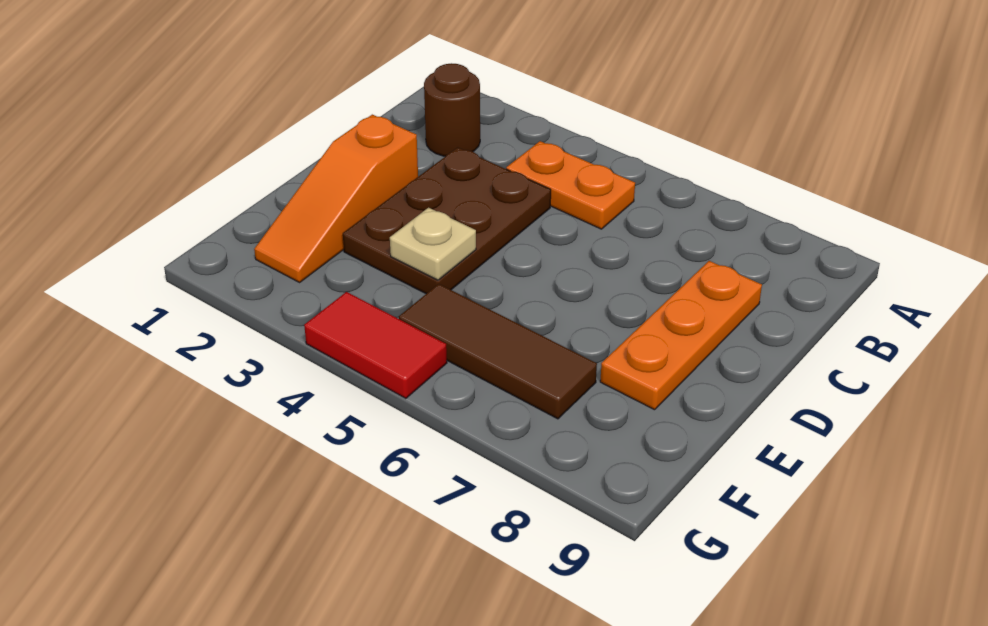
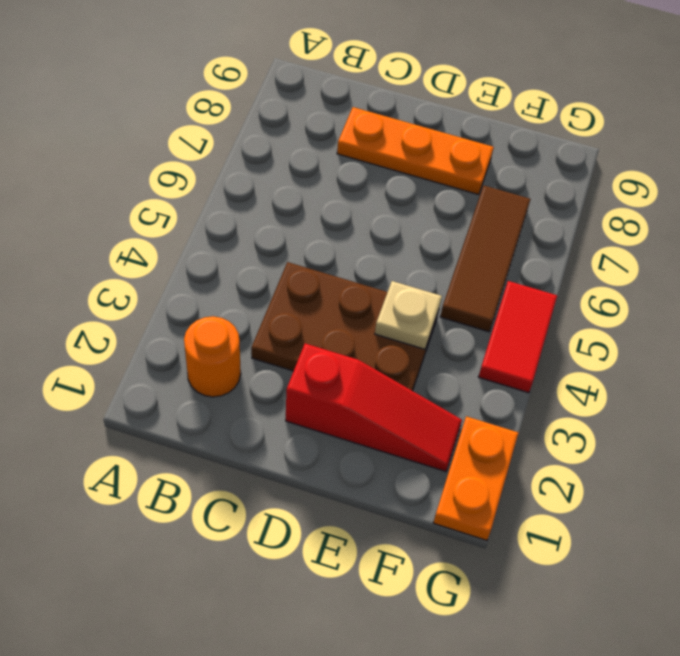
brown 1x1 round brick [424,63,480,156] -> orange 1x1 round brick [184,316,241,397]
orange 1x2 plate [506,141,635,229] -> orange 1x2 plate moved to [433,416,518,540]
orange 1x3 slope [254,115,418,282] -> red 1x3 slope [286,343,462,472]

